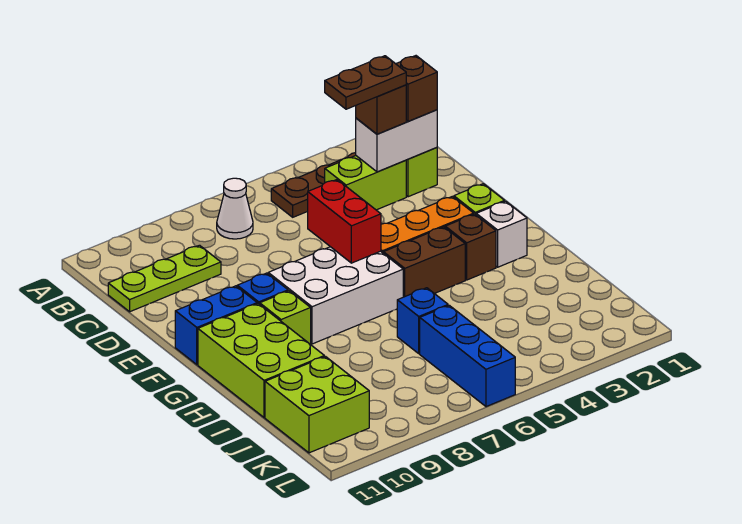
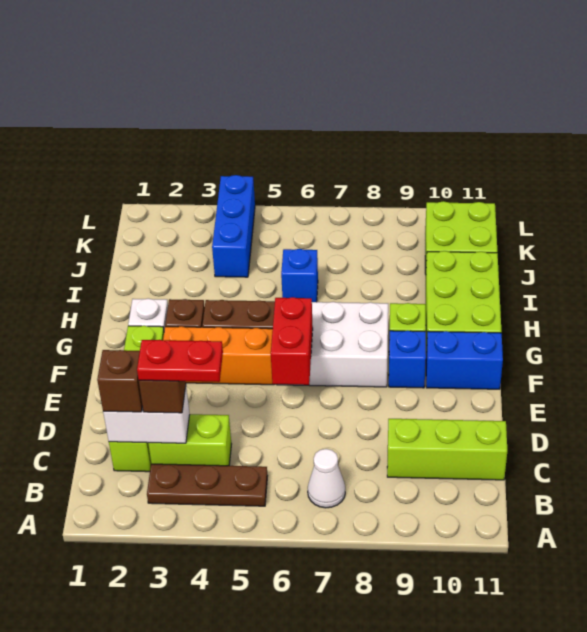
brown 1x2 plate [325,56,406,109] -> red 1x2 plate [137,340,223,382]
lime 1x3 plate [108,245,221,312] -> lime 1x3 brick [387,419,507,480]
blue 1x3 brick [420,305,515,407] -> blue 1x3 brick moved to [212,175,255,277]

